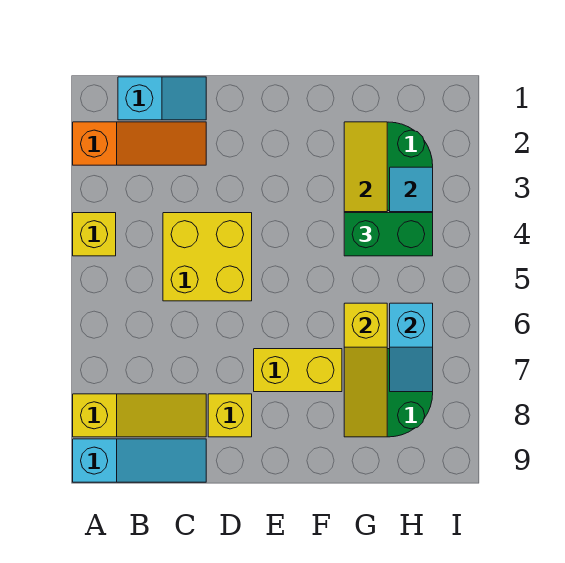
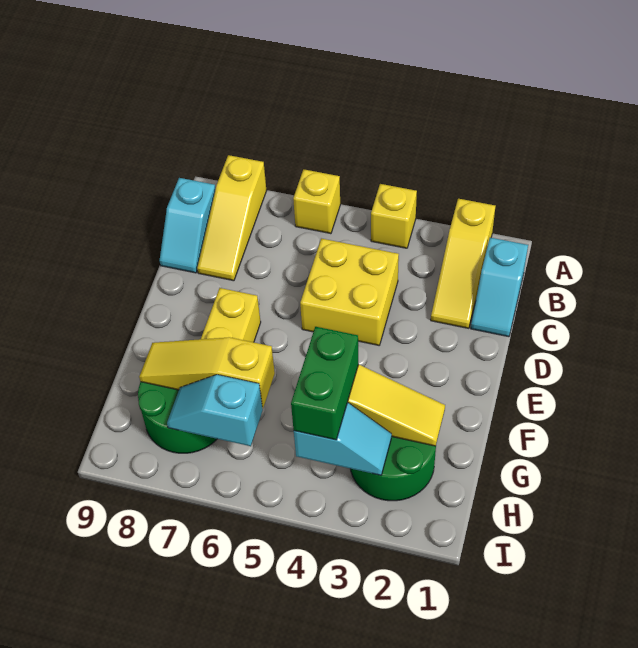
orange 1x3 slope [73,122,206,165] -> yellow 1x3 slope [431,199,495,328]
cyan 1x3 slope [73,439,206,482] -> cyan 1x2 slope [160,178,216,273]
yellow 1x1 brick [208,394,252,437] -> yellow 1x1 brick moved to [293,169,340,234]

